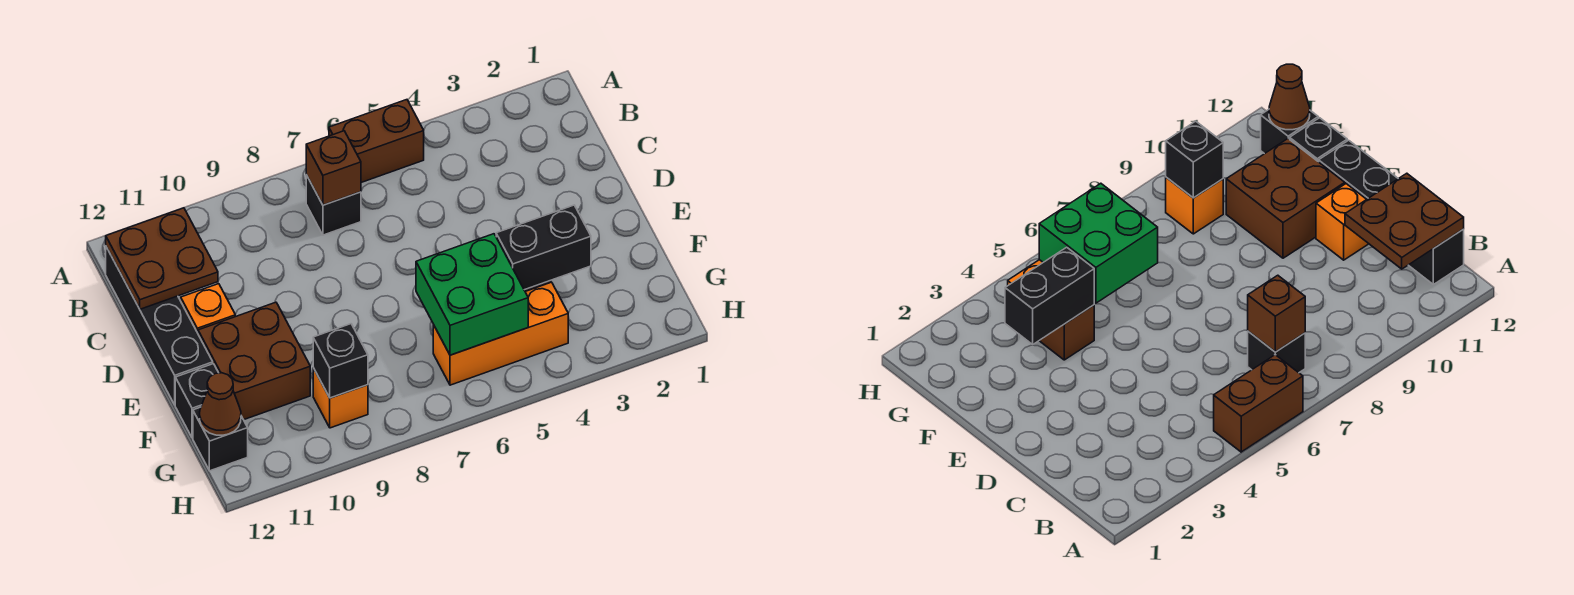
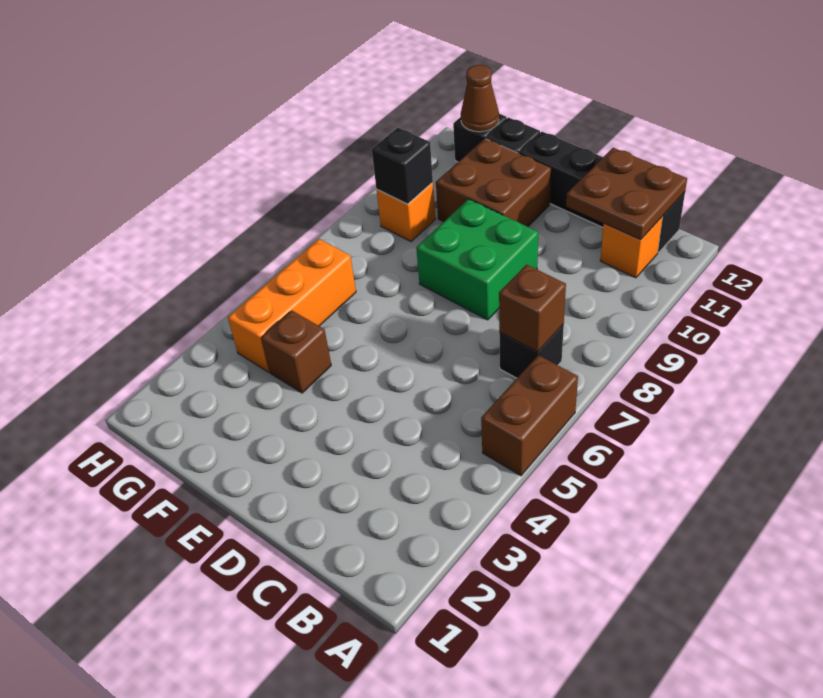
orange 1x1 brick [181,284,235,333] -> orange 1x1 brick moved to [600,216,663,278]
black 1x2 brick [496,205,591,290] -> none
green 2x2 brick [416,234,528,355] -> green 2x2 brick moved to [416,199,538,320]

